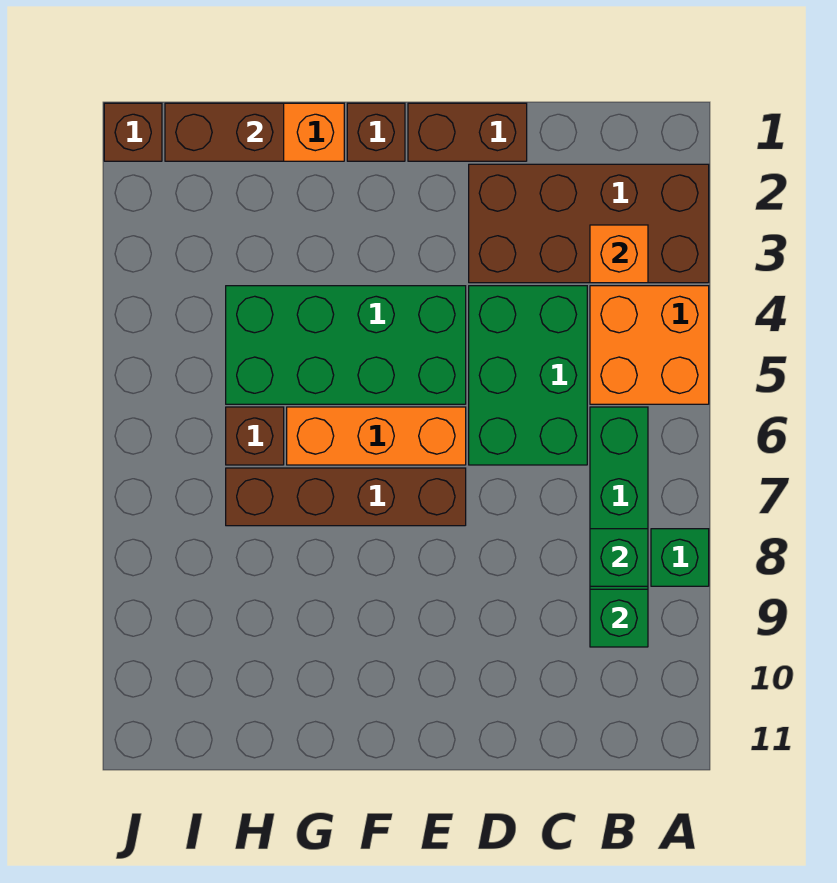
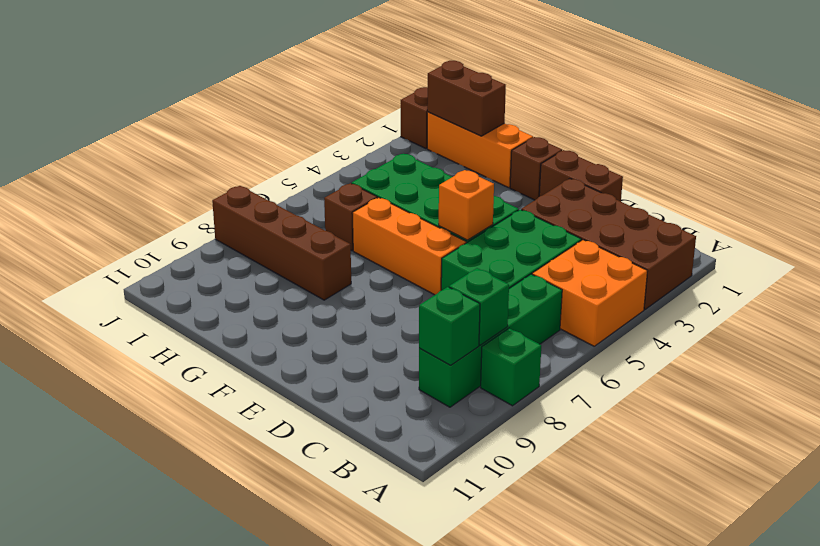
orange 1x1 brick [590,225,648,283] -> orange 1x1 brick moved to [439,170,494,240]
brown 1x4 brick [226,468,466,526] -> brown 1x4 brick moved to [212,186,351,300]

